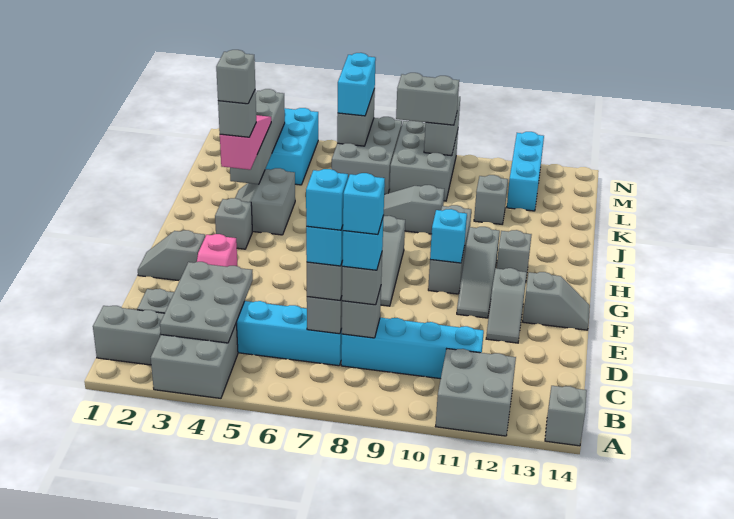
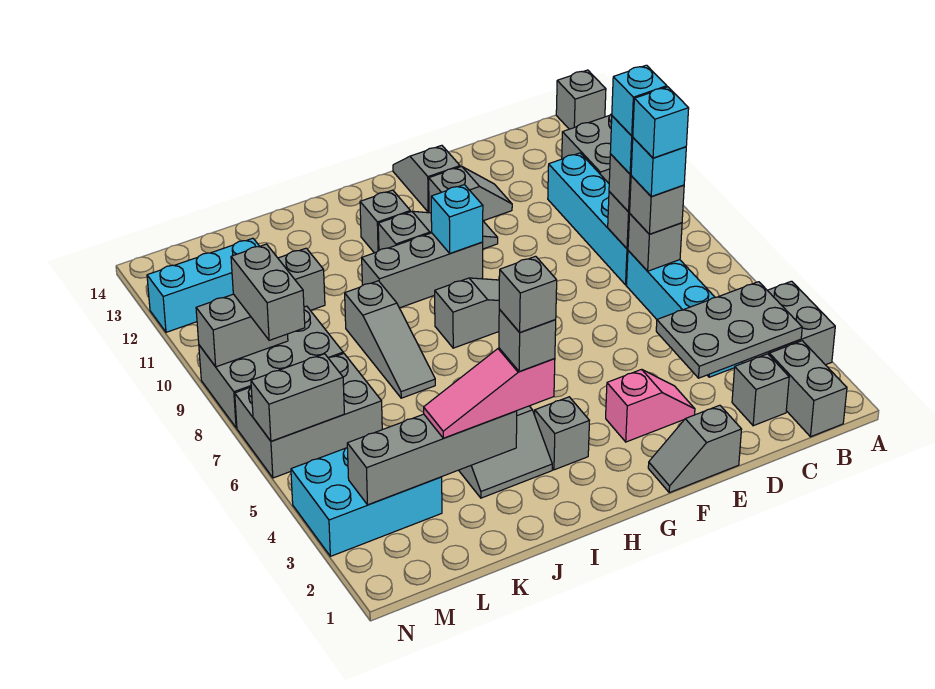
grey 1x2 slope [138,230,205,281] -> grey 1x2 slope turned to [648,405,742,493]
cyan 1x2 brick [338,53,376,116] -> none

